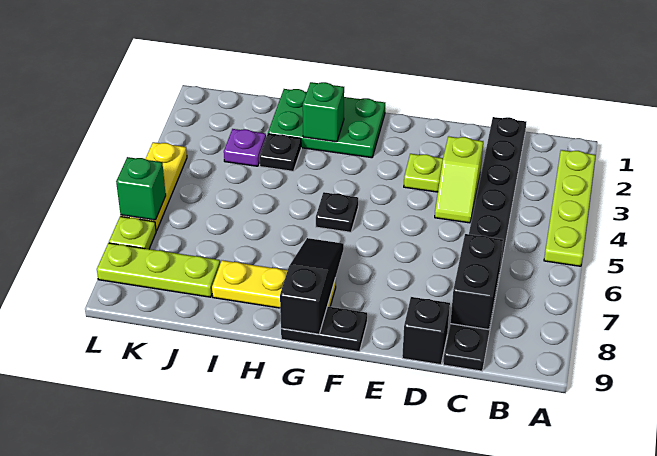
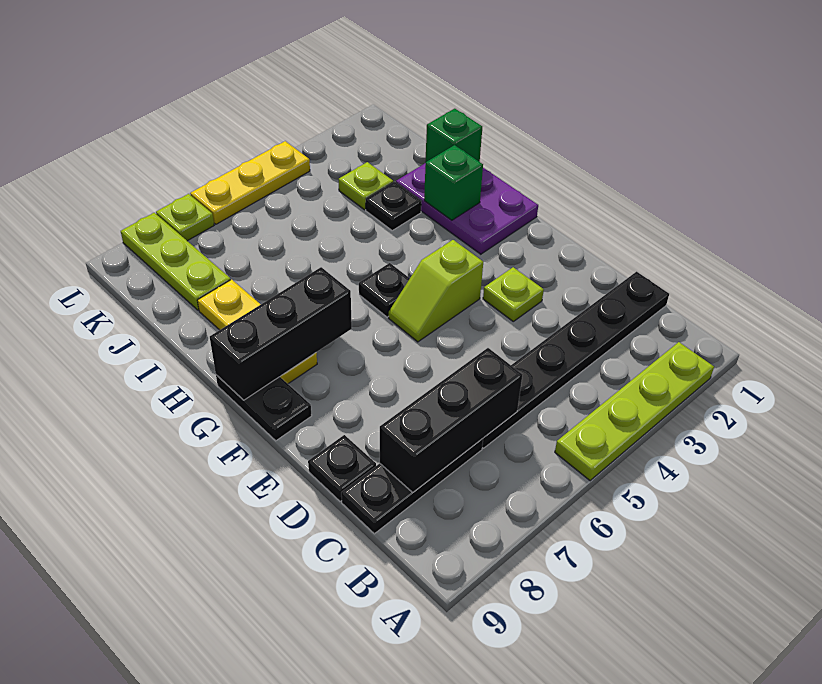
black 1x2 brick [450,234,503,330] -> black 1x3 brick [380,348,522,492]
lime 1x2 slope [435,136,483,223] -> lime 1x2 slope moved to [389,240,483,342]
black 1x1 brick [402,297,450,365] -> black 1x1 plate [308,435,376,501]
green 2x3 plate [268,89,385,158] -> purple 2x3 plate [396,163,538,254]
black 1x3 slope [280,238,344,334] -> black 1x3 brick [210,267,352,400]
purple 1x1 plate [224,129,266,166] -> lime 1x1 plate [338,162,393,210]
green 1x1 brick [116,157,166,220] -> green 1x1 brick moved to [425,109,482,162]

